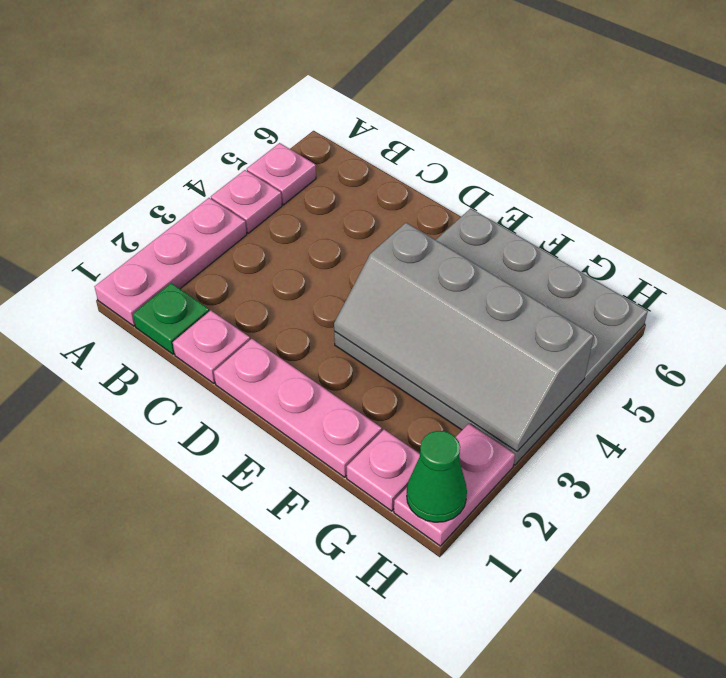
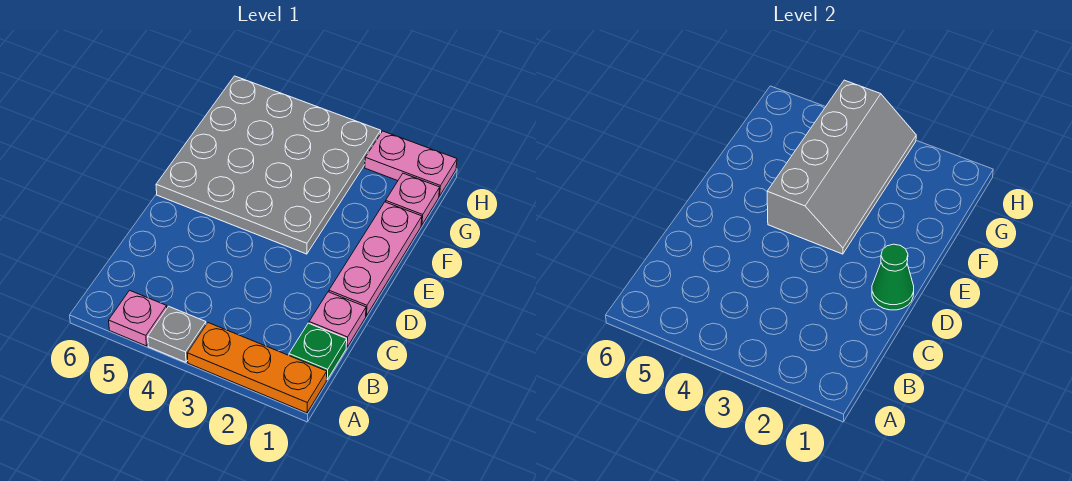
pink 1x3 plate [95,198,247,326] -> orange 1x3 plate [187,323,327,413]
pink 1x1 plate [211,170,282,233] -> grey 1x1 plate [148,306,206,362]
green 1x1 cone [407,431,467,522] -> green 1x1 cone moved to [872,244,914,310]

